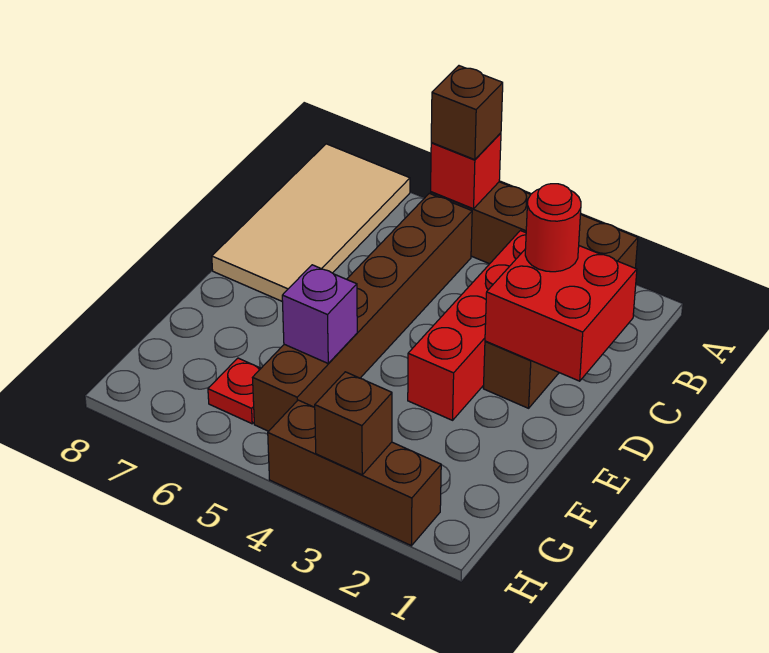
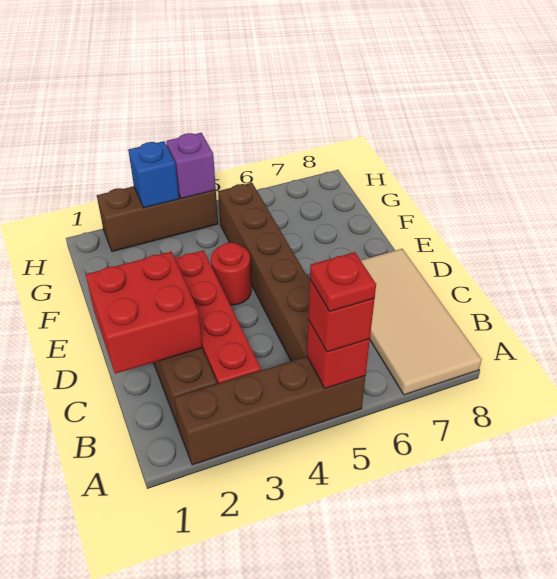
brown 1x1 brick [431,66,503,160] -> red 1x1 brick [308,280,375,352]
red 1x1 round brick [525,184,581,272] -> red 1x1 round brick moved to [211,243,251,305]
purple 1x1 brick [282,265,357,364] -> purple 1x1 brick moved to [166,133,216,199]
red 1x1 plate [208,358,261,424] -> red 1x1 plate moved to [310,252,376,312]
brown 1x1 brick [315,372,392,475] -> blue 1x1 brick [128,141,179,208]

